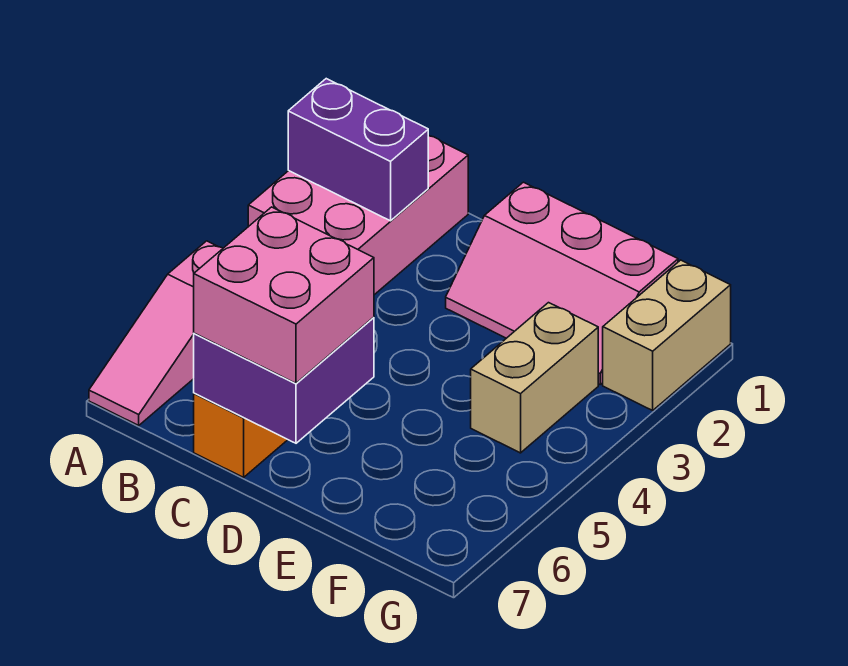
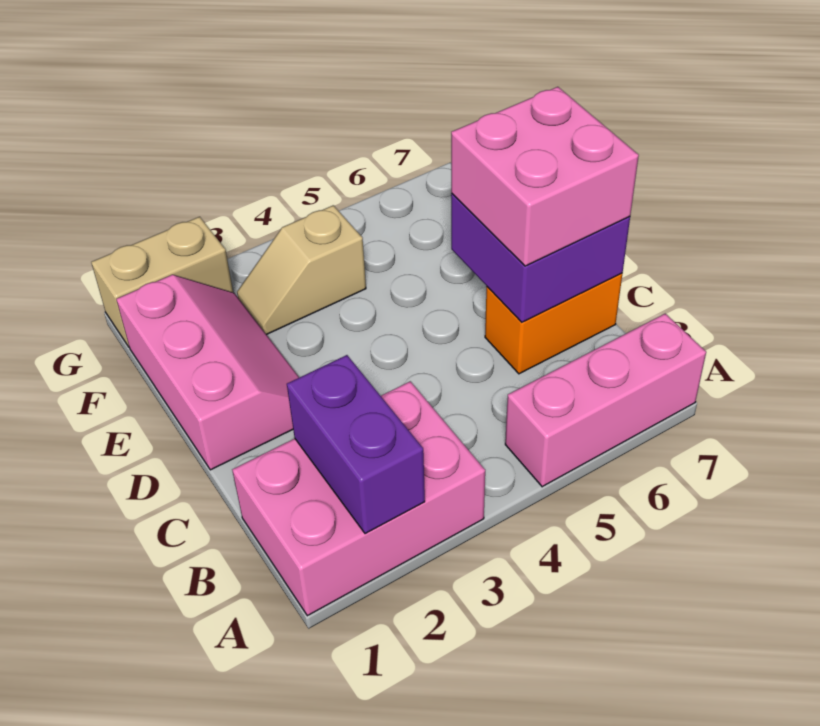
pink 1x3 slope [89,241,223,425] -> pink 1x3 brick [505,314,706,487]
tan 1x2 brick [471,303,598,453] -> tan 1x2 slope [237,205,366,335]

